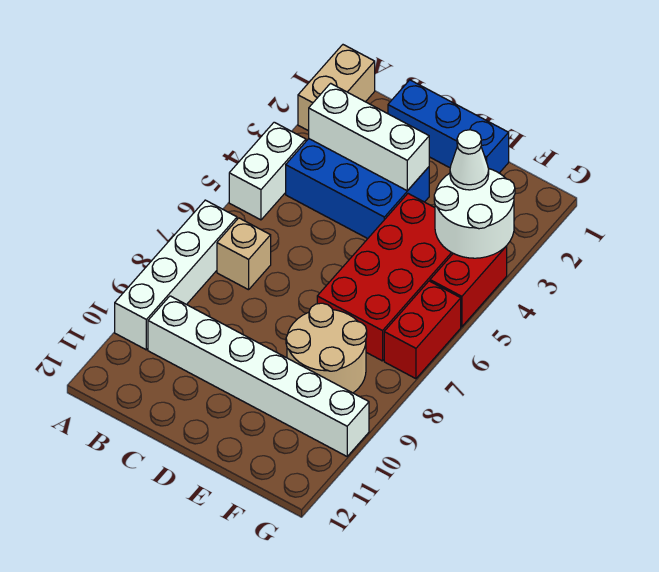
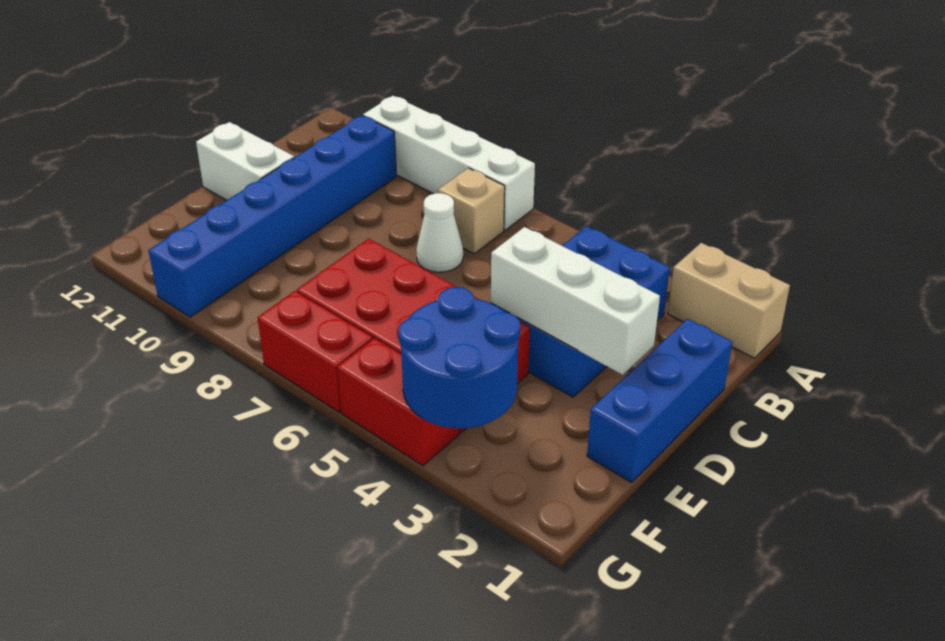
white 1x2 brick [229,122,306,220] -> white 1x2 brick moved to [196,122,294,200]
white 1x3 brick [309,83,429,191] -> white 1x3 brick turned to [491,227,660,375]
white 1x6 brick [148,296,369,456] -> blue 1x6 brick [148,115,396,317]
tan 2x2 round brick [286,303,367,393] -> none
white 2x2 round brick [434,168,515,258] -> blue 2x2 round brick [399,287,520,428]
white 1x1 cone [450,130,489,190] -> white 1x1 cone moved to [416,193,463,272]

